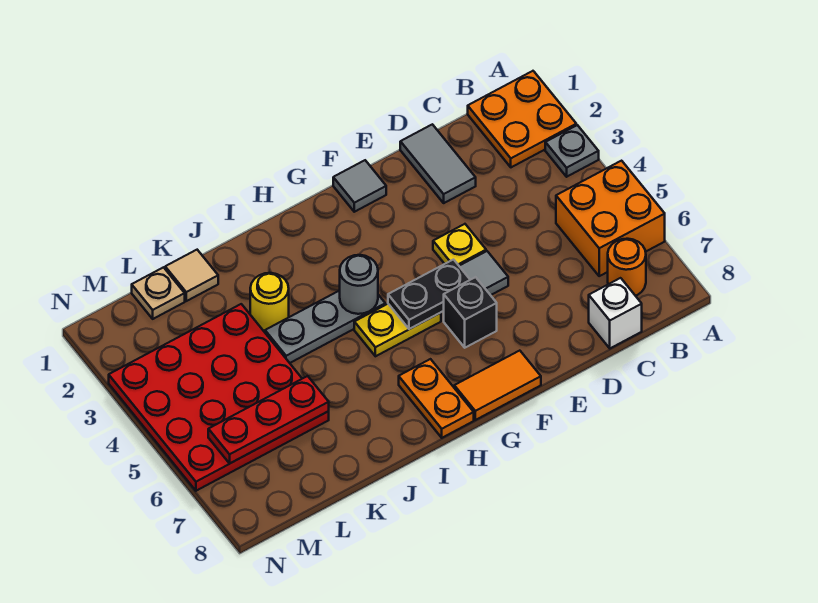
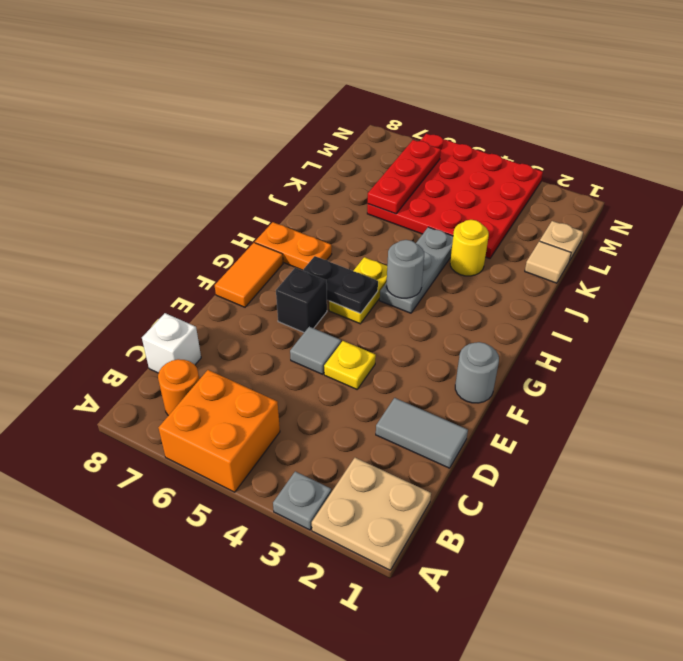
orange 2x2 plate [468,71,576,167] -> tan 2x2 plate [312,458,431,570]
grey 1x1 tile [333,160,386,212] -> grey 1x1 round brick [455,342,499,403]
black 1x2 plate [388,260,470,329] -> black 1x2 plate turned to [302,256,378,314]

